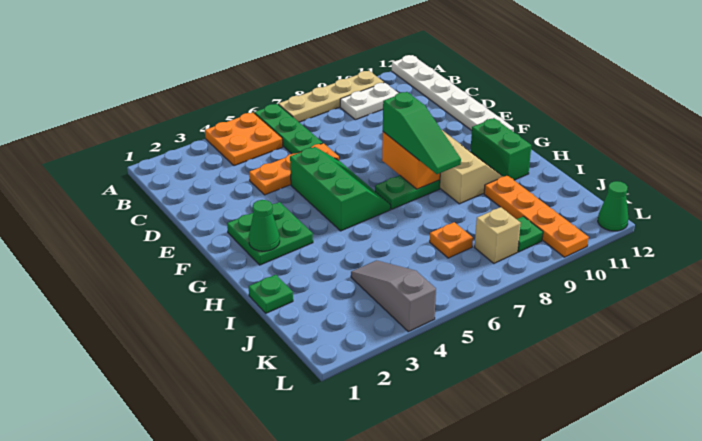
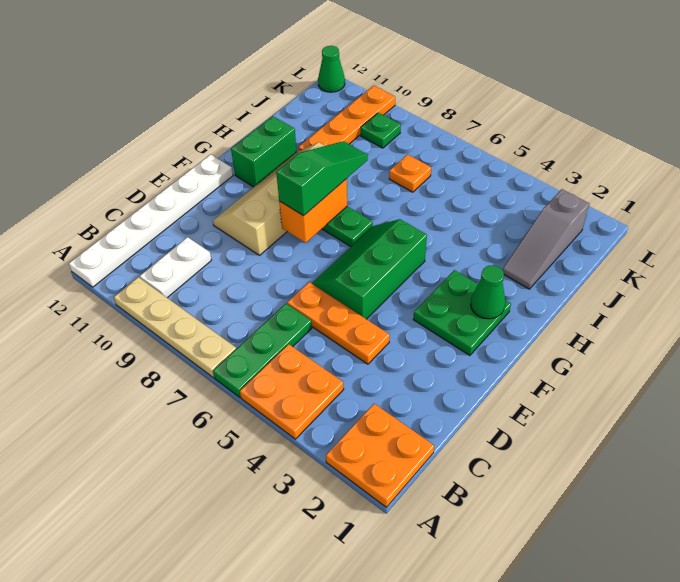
none -> orange 2x2 plate [326,404,434,507]
white 1x2 plate [340,83,398,120] -> white 1x2 plate turned to [140,237,211,298]
green 1x1 plate [249,275,293,313] -> none
grey 1x3 slope [351,260,436,332] -> grey 1x3 slope moved to [503,189,589,289]
tan 1x1 brick [475,207,521,263] -> none

